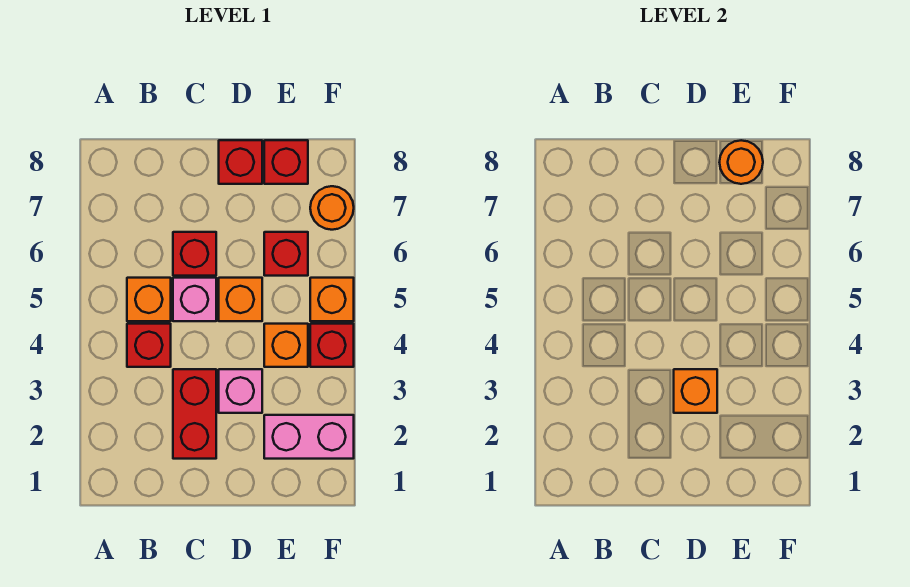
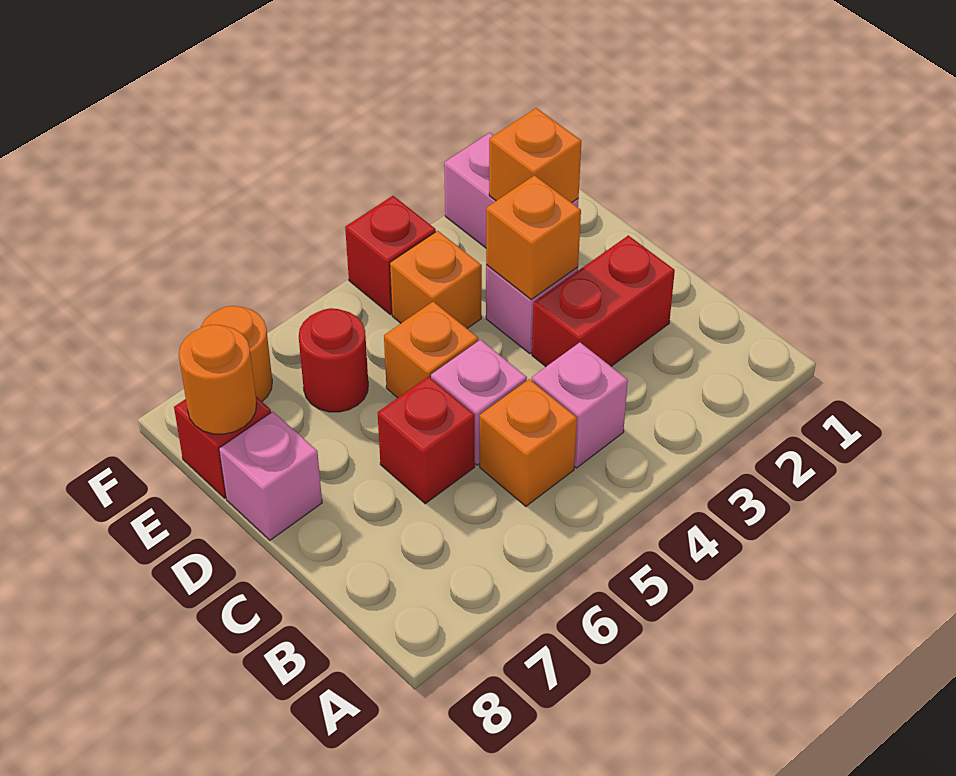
red 1x1 brick [127,324,171,367] -> pink 1x1 brick [532,342,628,468]
red 1x1 brick [219,140,262,184] -> pink 1x1 brick [219,412,322,540]
red 1x1 brick [264,232,308,276] -> red 1x1 round brick [299,308,368,412]
orange 1x1 brick [310,278,354,321] -> orange 1x1 brick moved to [489,108,581,203]

